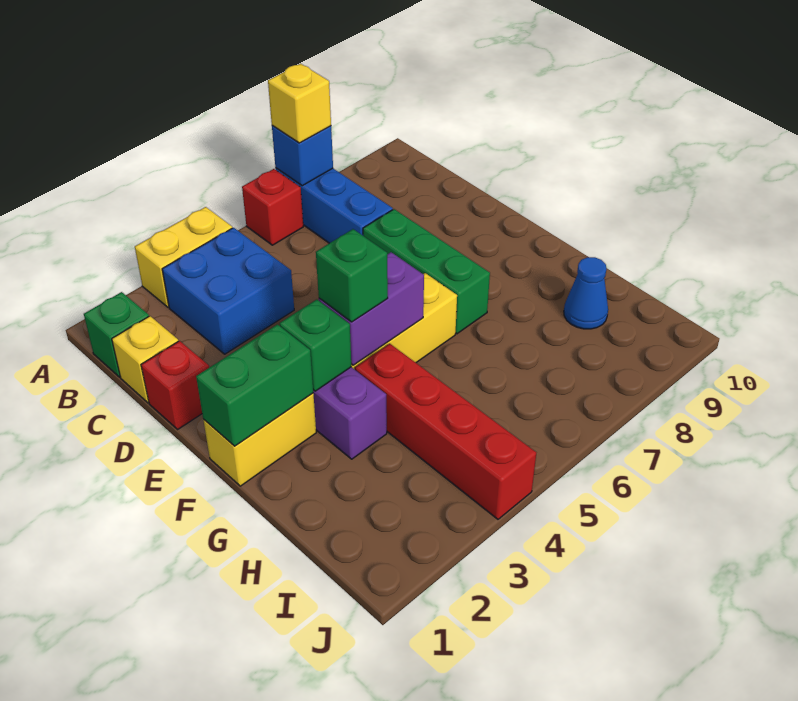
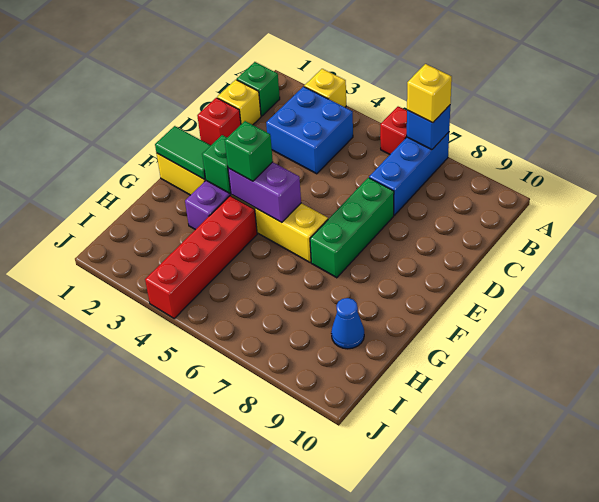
yellow 1x2 brick [135,207,232,307] -> yellow 1x1 brick [304,69,346,107]
green 1x2 brick [196,324,313,446] -> green 1x2 tile [155,126,211,180]

